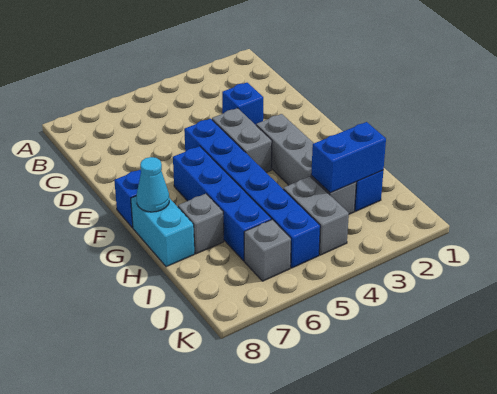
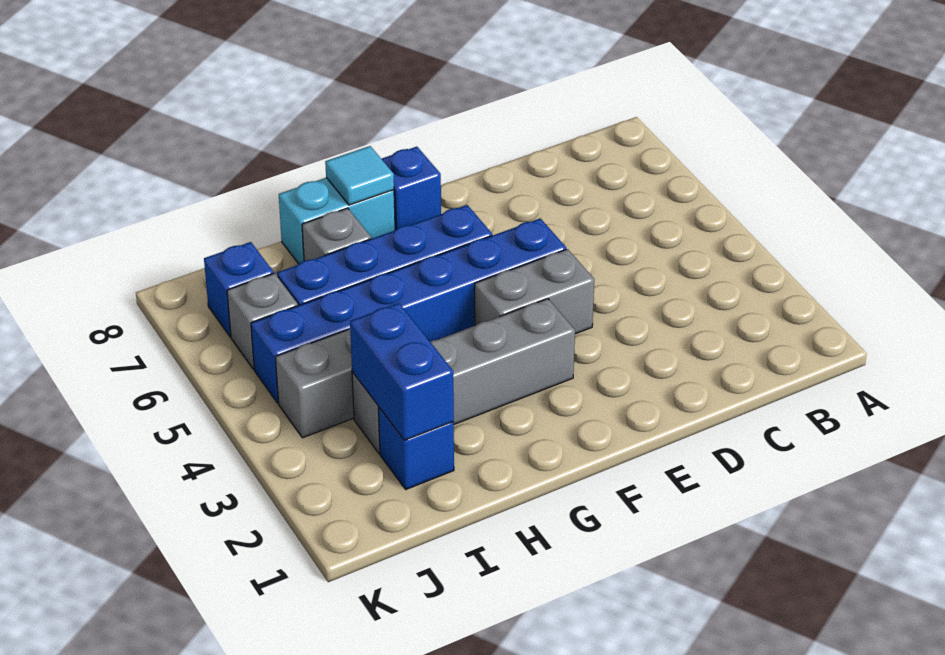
blue 1x1 brick [222,83,263,125] -> blue 1x1 brick moved to [204,242,274,337]
cyan 1x1 cone [136,157,169,212] -> cyan 1x1 tile [325,146,394,205]

